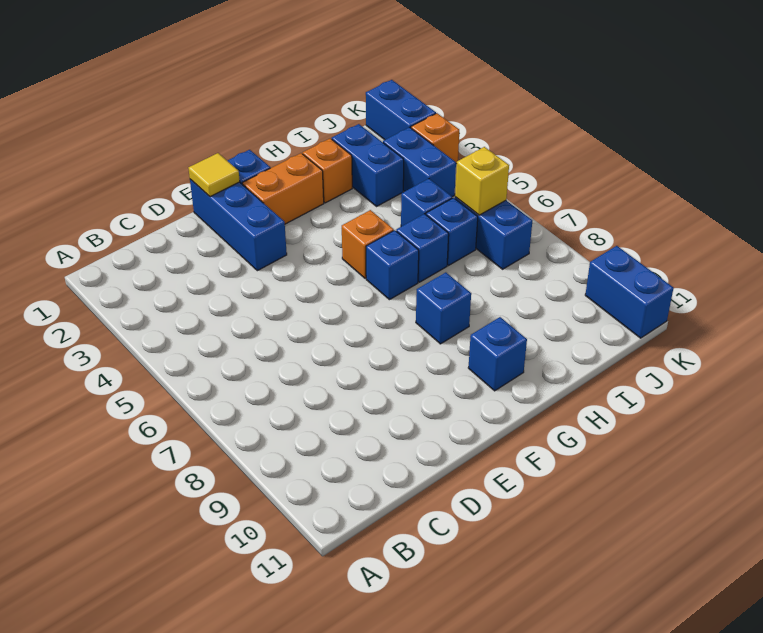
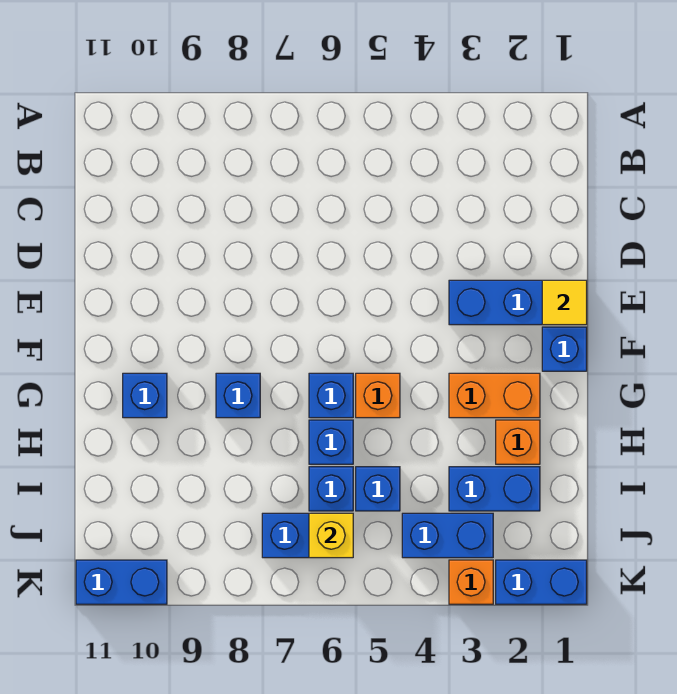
orange 1x2 brick [242,153,324,224] -> orange 1x2 brick turned to [449,373,540,418]

